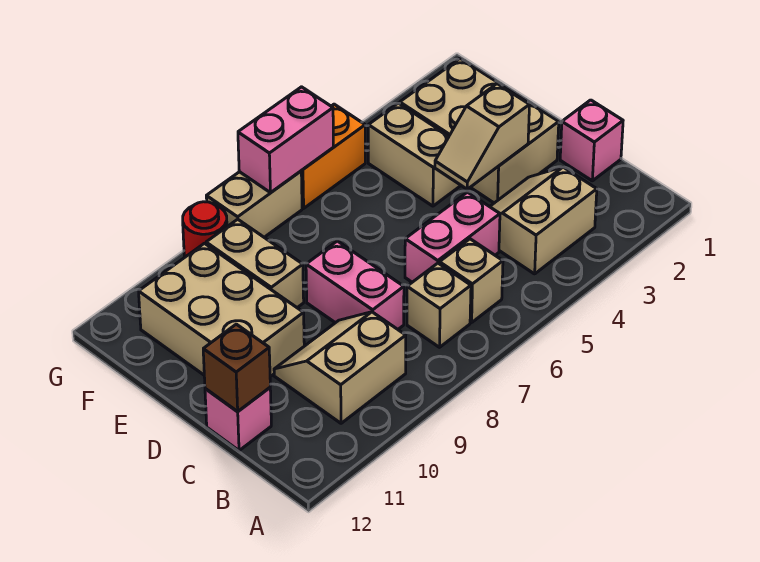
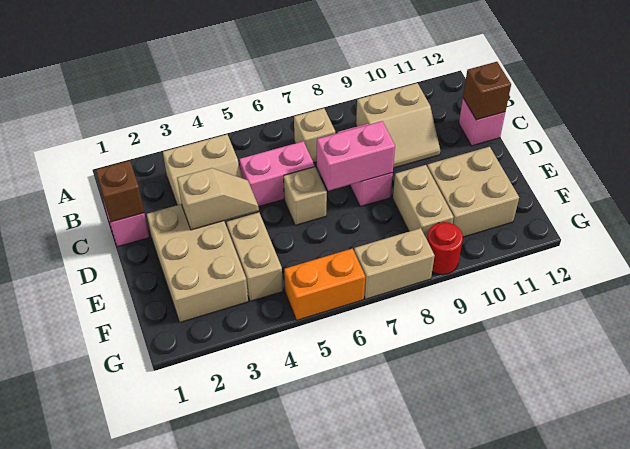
tan 1x1 brick [439,239,503,323] -> tan 1x1 brick moved to [284,167,327,225]
none -> brown 1x1 brick [96,161,144,222]
tan 2x3 brick [139,243,304,377] -> tan 2x2 brick [427,147,519,237]
pink 1x2 brick [238,87,334,193] -> pink 1x2 brick moved to [317,121,395,191]

